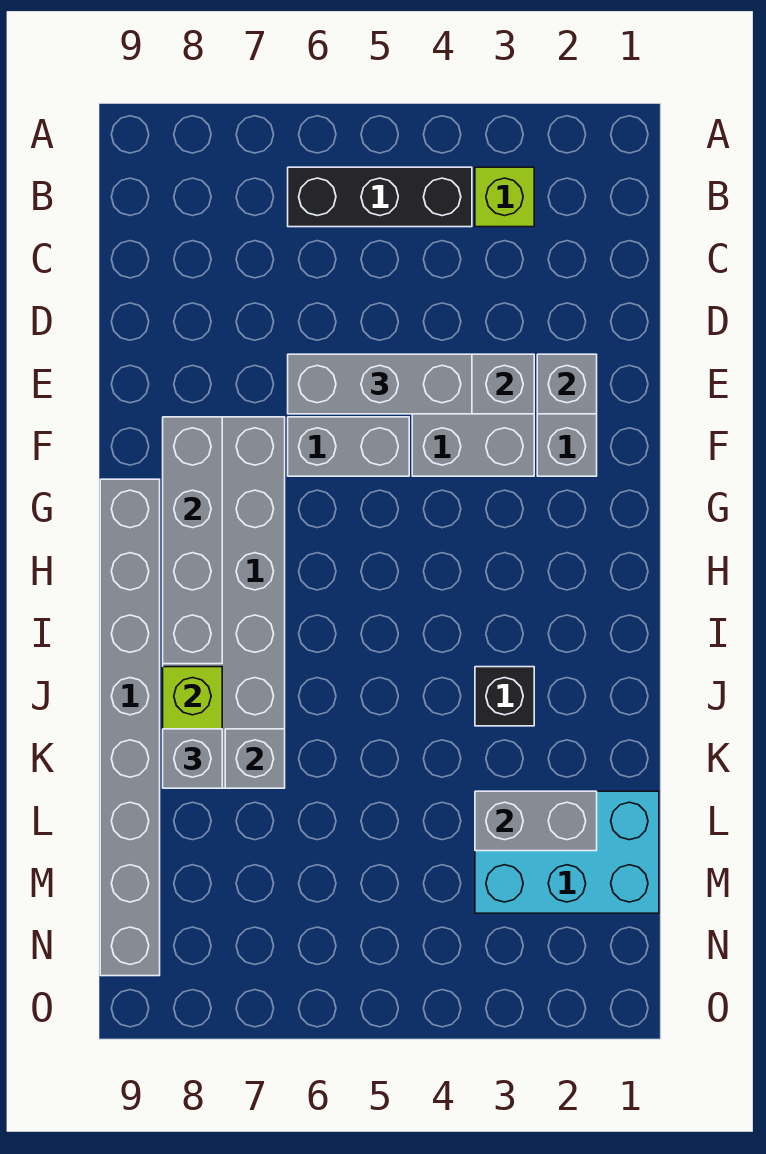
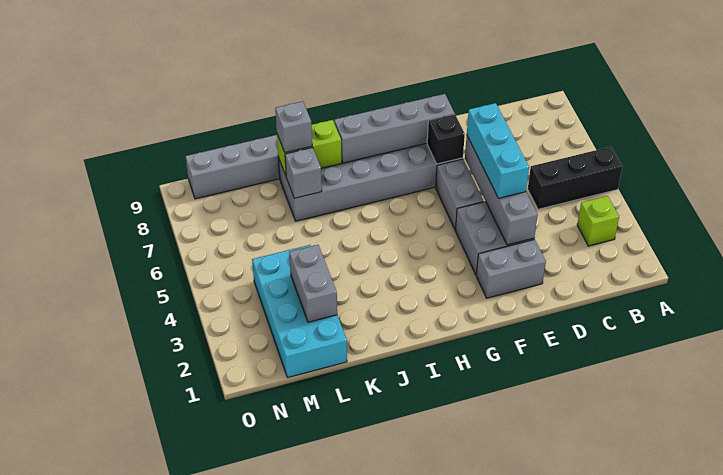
black 1x3 brick [288,167,472,227] -> black 1x3 brick turned to [528,147,622,209]
grey 1x1 brick [537,354,597,414] -> none
grey 1x3 brick [288,354,472,414] -> cyan 1x3 brick [467,103,529,198]
black 1x1 brick [475,667,534,726] -> black 1x1 brick moved to [427,114,465,164]
cyan 2x3 brick [475,791,659,913] -> cyan 2x4 brick [252,245,347,378]

